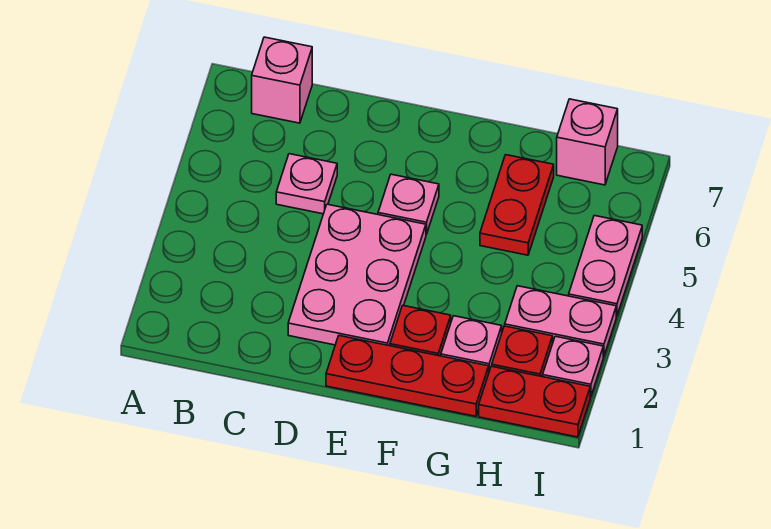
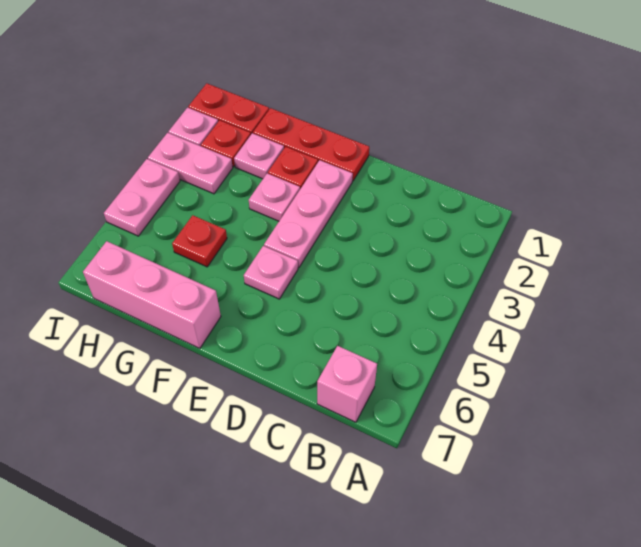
pink 1x1 plate [276,154,337,214] -> pink 1x1 plate moved to [249,173,300,221]
pink 2x3 plate [288,204,426,346] -> pink 1x3 plate [264,160,353,268]
red 1x2 plate [480,155,554,255] -> red 1x1 plate [172,215,227,267]
pink 1x1 brick [557,99,618,185] -> pink 1x3 brick [83,241,221,348]

